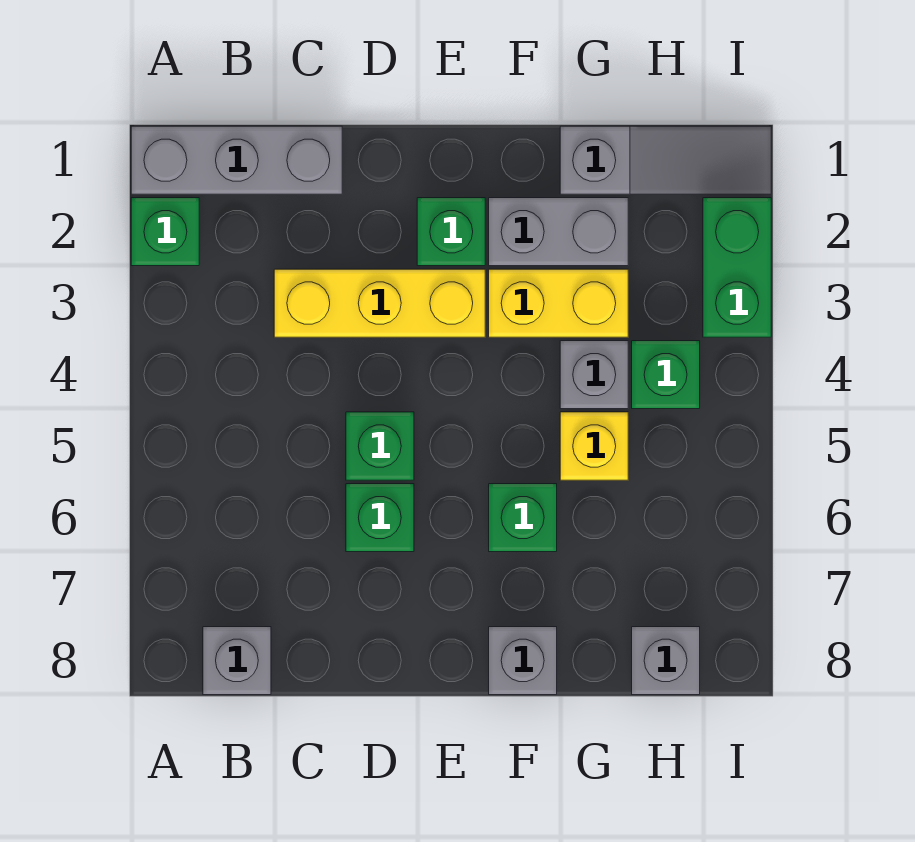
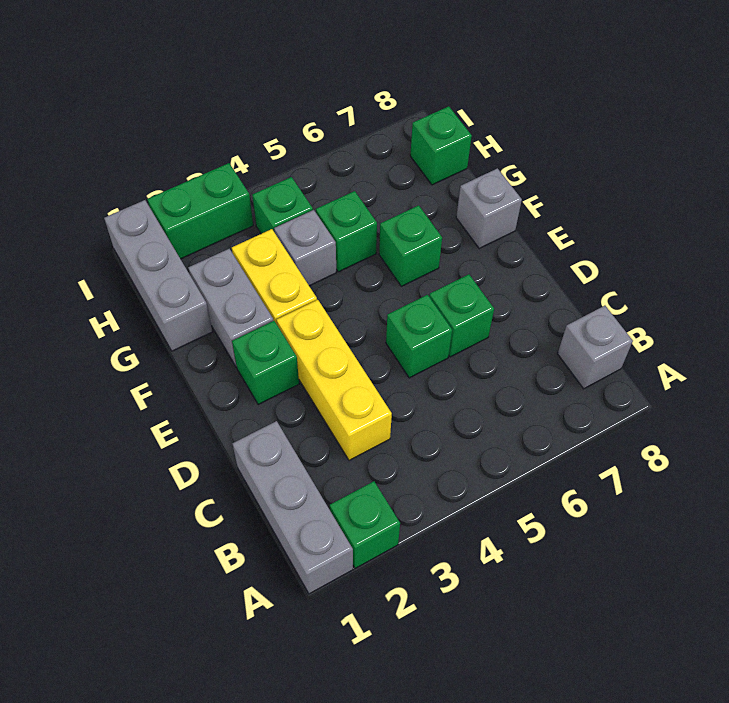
grey 1x3 slope [560,126,771,194] -> grey 1x3 brick [104,200,213,351]
yellow 1x1 brick [560,412,628,480] -> green 1x1 brick [316,191,377,272]
grey 1x1 brick [632,627,700,695] -> green 1x1 brick [410,106,472,185]

